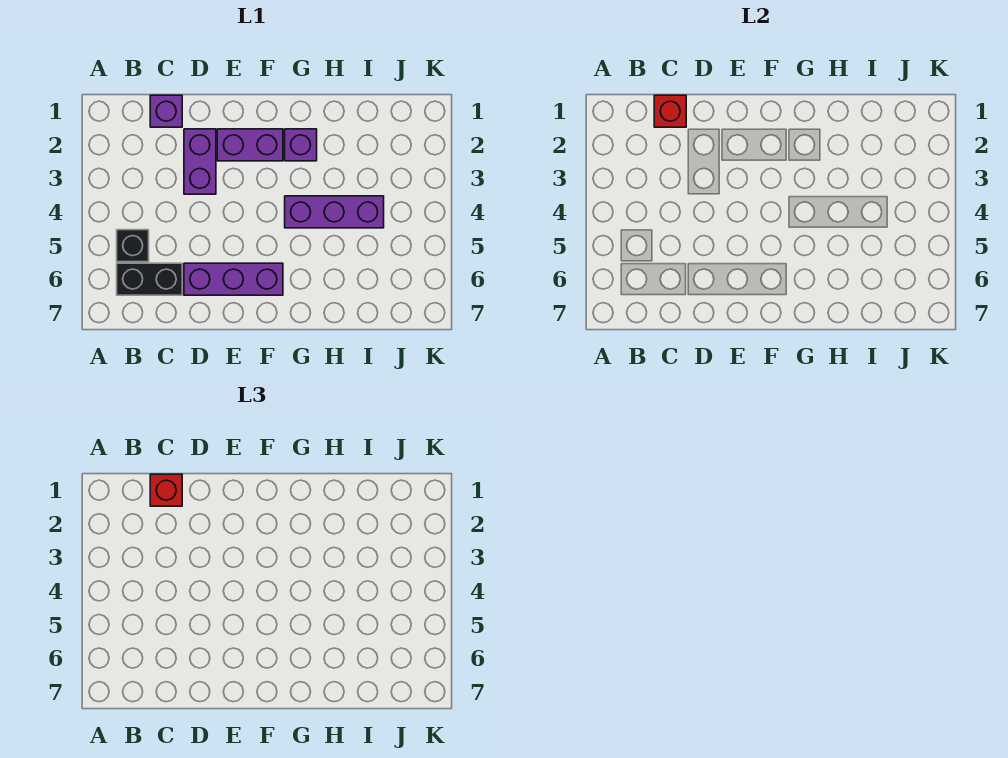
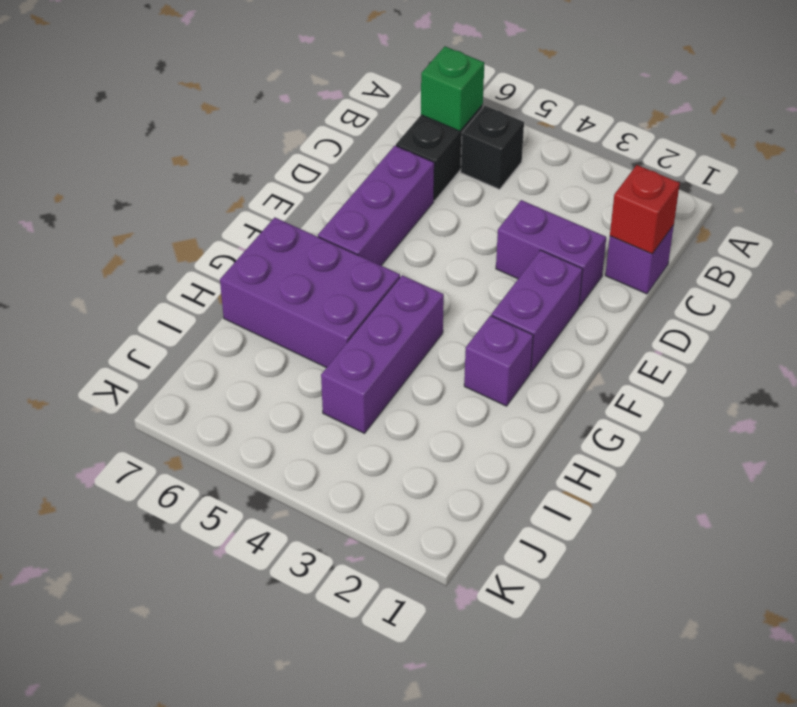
none -> green 1x1 brick [421,46,484,131]
red 1x1 brick [150,474,182,506] -> none
none -> purple 2x3 brick [220,218,400,368]

